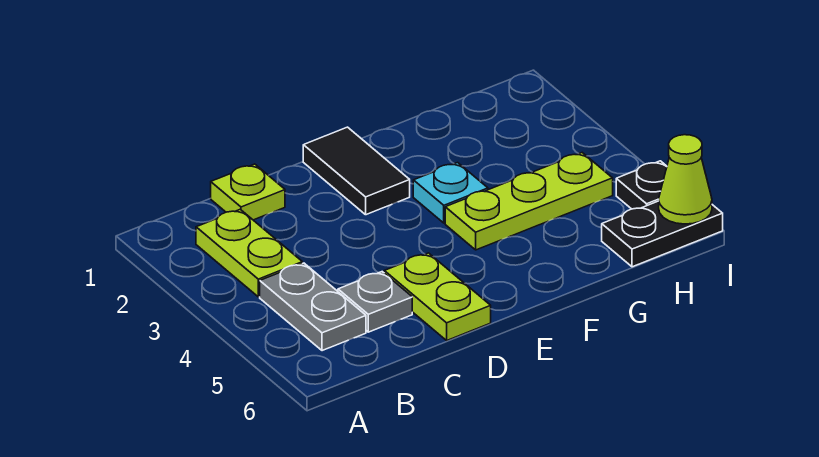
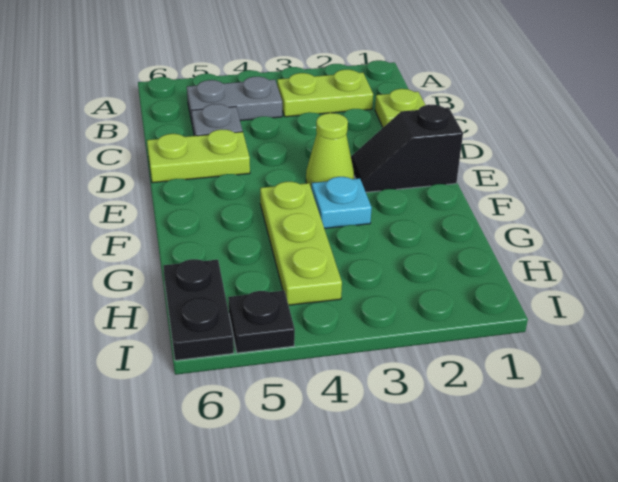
black 1x2 tile [303,127,410,215] -> black 1x2 slope [351,105,463,192]
lime 1x1 cone [659,135,712,224] -> lime 1x1 cone moved to [306,113,354,189]

